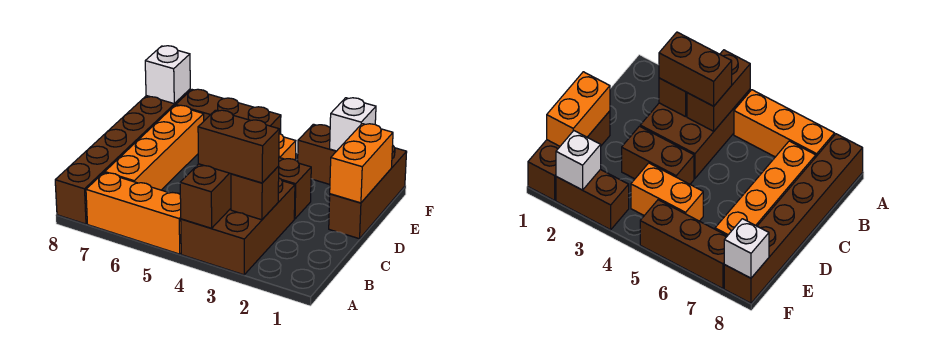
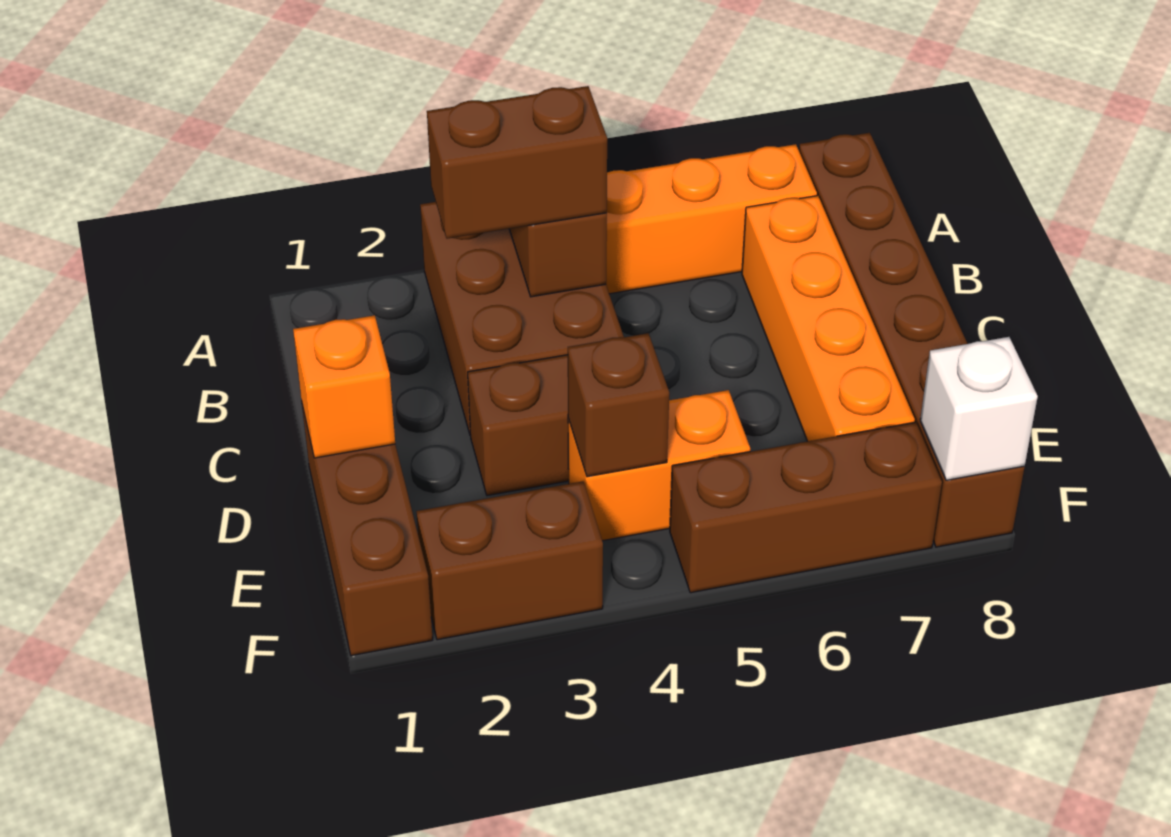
brown 1x1 brick [231,166,279,220] -> brown 1x1 brick moved to [568,333,669,477]
orange 1x2 brick [330,124,393,203] -> orange 1x1 brick [293,315,395,458]
white 1x1 brick [330,98,376,151] -> none

